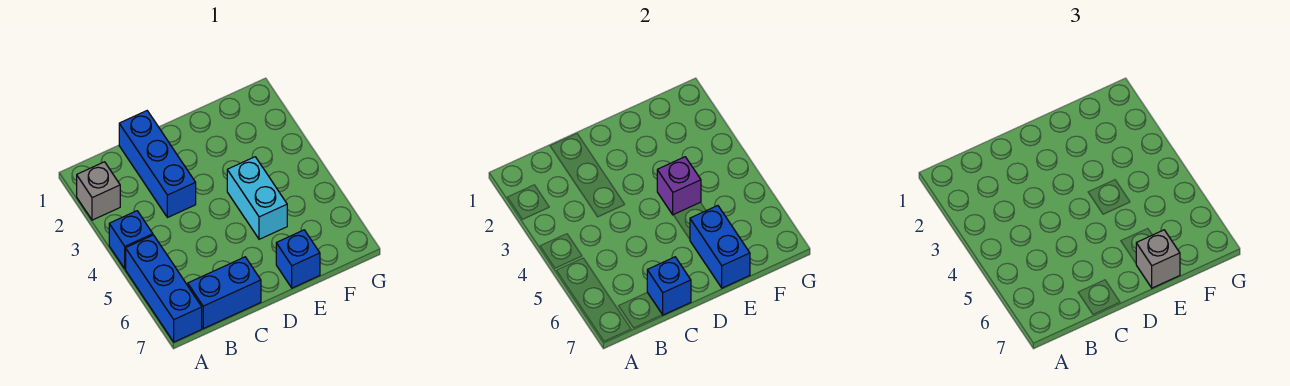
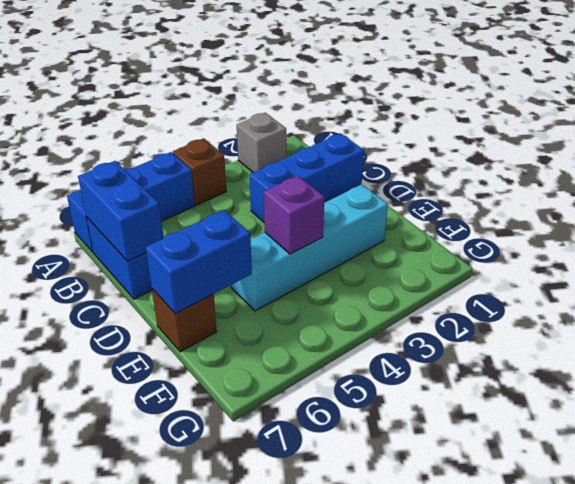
blue 1x1 brick [109,211,153,269] -> brown 1x1 brick [173,138,226,205]
blue 1x1 brick [647,257,691,315] -> blue 1x2 brick [78,161,164,261]
cyan 1x2 brick [227,157,287,239] -> cyan 1x4 brick [231,184,388,311]
blue 1x1 brick [276,230,320,288] -> brown 1x1 brick [152,289,217,352]
grey 1x1 brick [1136,230,1180,288] -> none

